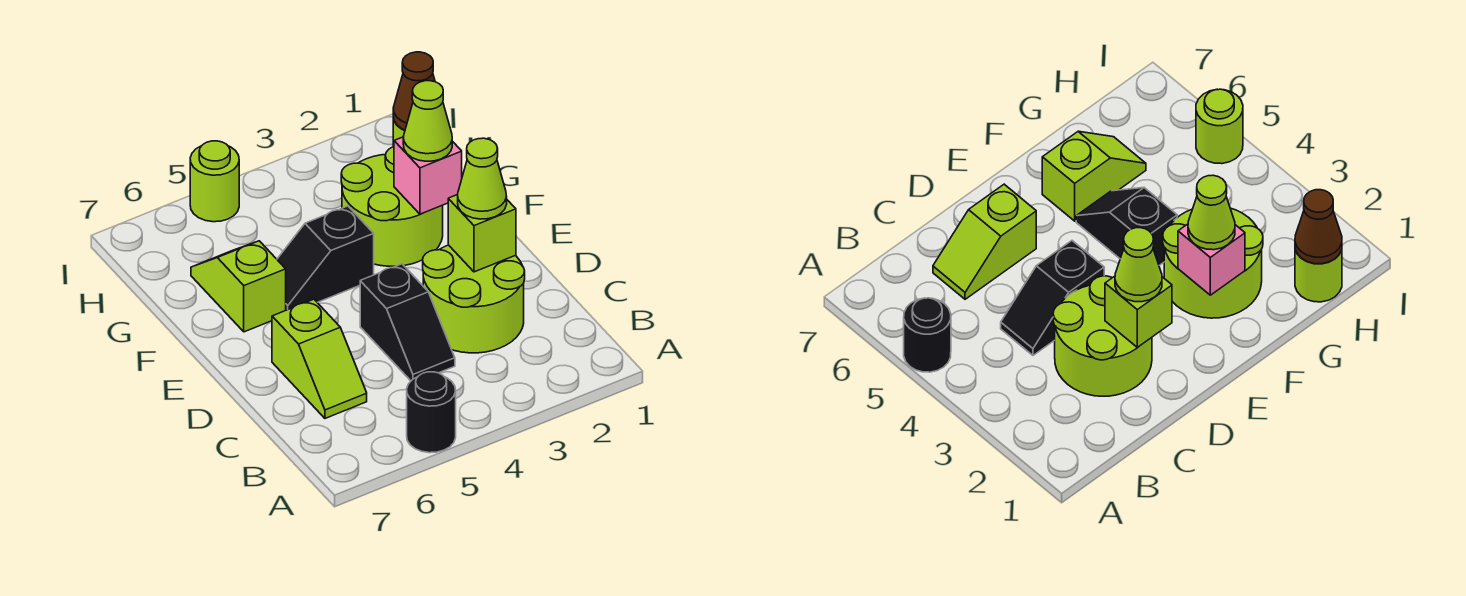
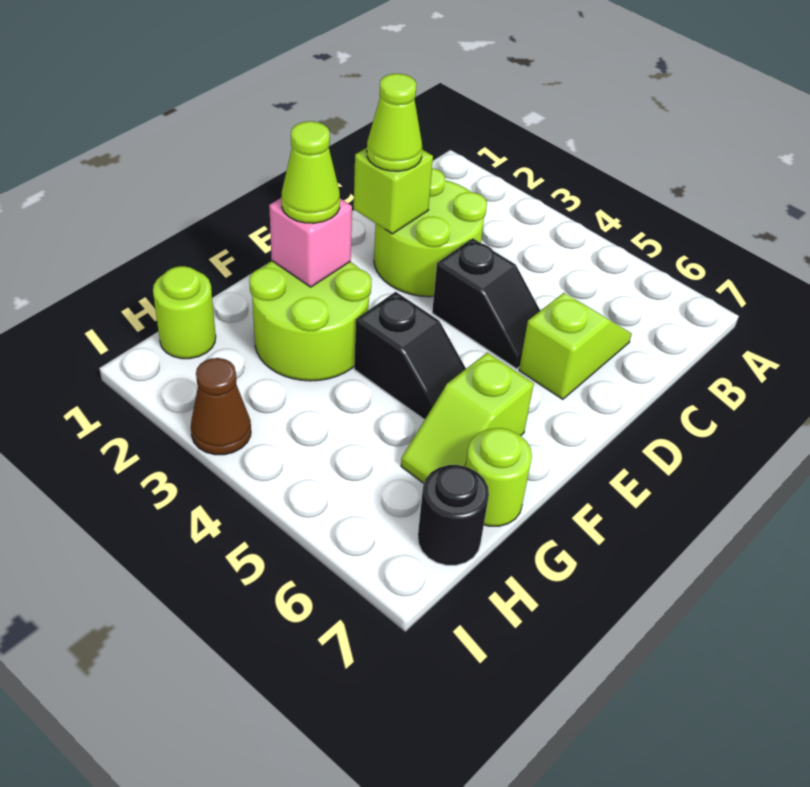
black 1x1 round brick [407,372,456,453] -> black 1x1 round brick moved to [418,465,489,565]
black 1x2 slope [360,264,455,381] -> black 1x2 slope turned to [432,238,540,369]
brown 1x1 cone [393,52,435,130] -> brown 1x1 cone moved to [191,358,251,455]
lime 1x1 round brick [190,141,239,222] -> lime 1x1 round brick moved to [465,428,532,526]

